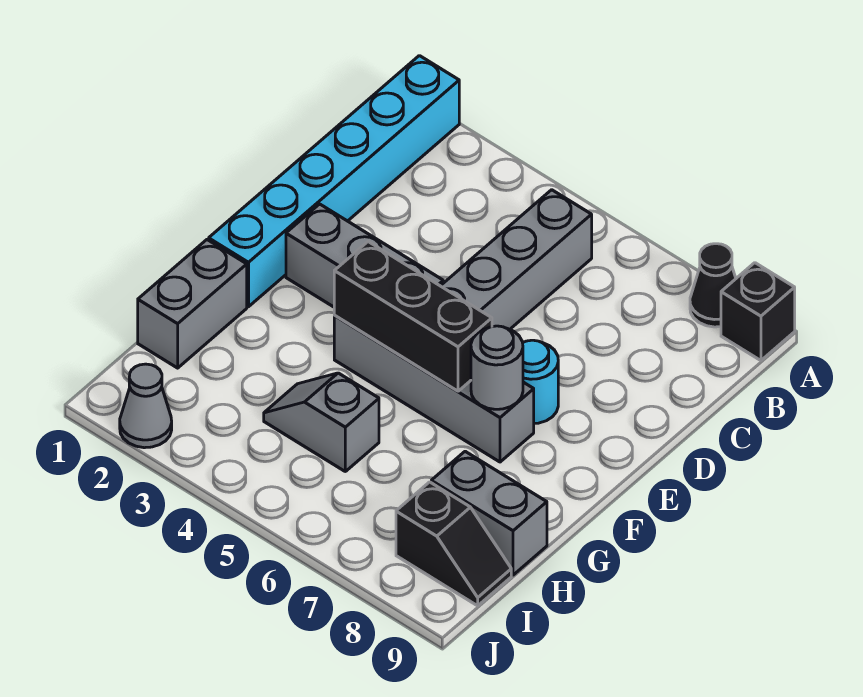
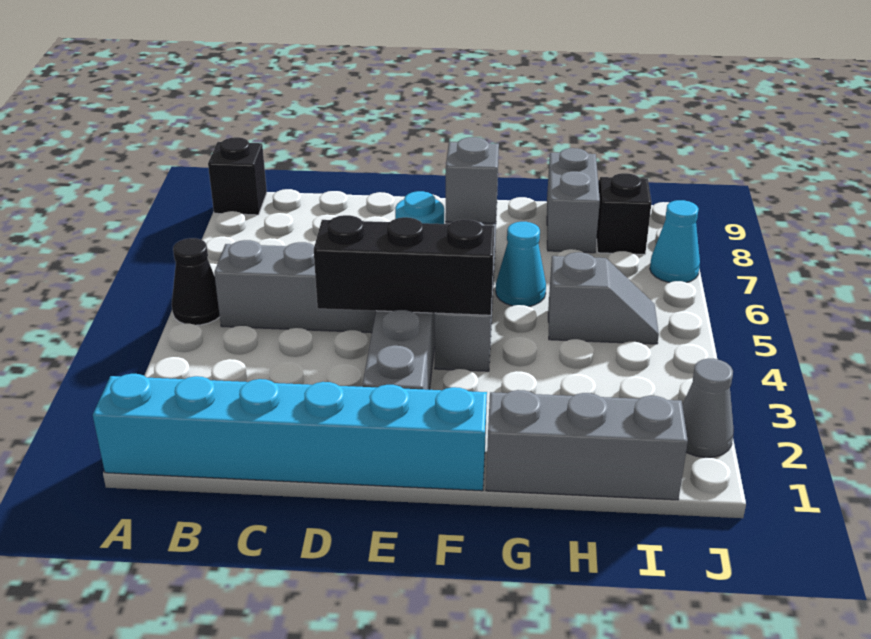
black 1x1 cone [690,244,736,327] -> black 1x1 cone moved to [172,238,220,325]
black 1x3 brick [334,242,492,391] -> black 1x3 brick turned to [314,215,494,315]
grey 1x1 round brick [471,326,523,409] -> grey 1x1 brick [445,137,499,224]
grey 1x2 brick [138,240,247,368] -> grey 1x3 brick [486,390,688,500]
none -> cyan 1x1 cone [496,222,546,306]
grey 1x2 slope [264,373,379,471] -> grey 1x2 slope turned to [548,252,659,344]
none -> cyan 1x1 cone [650,200,700,283]

